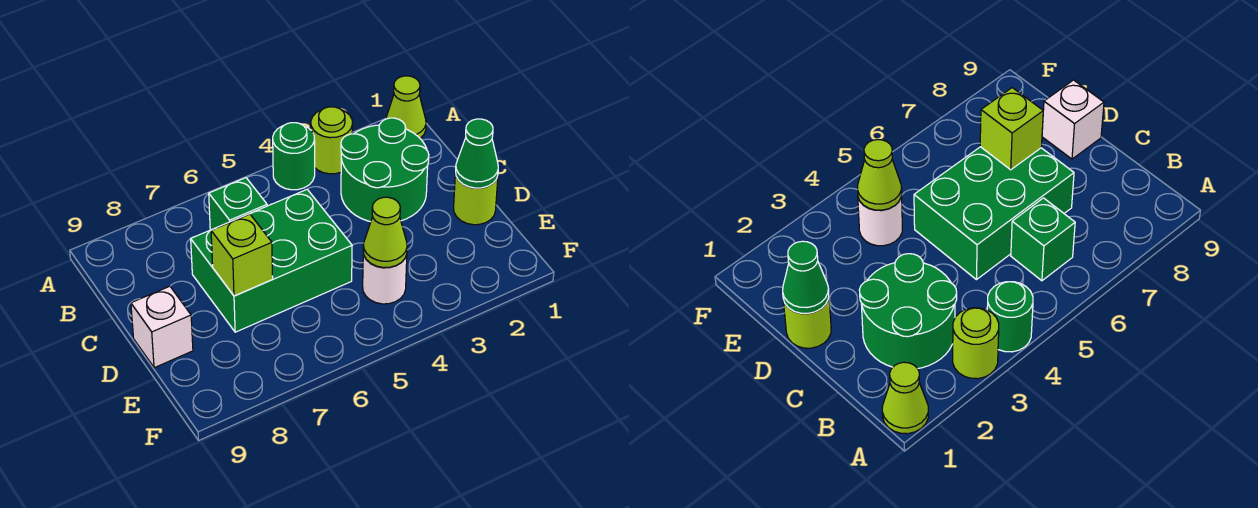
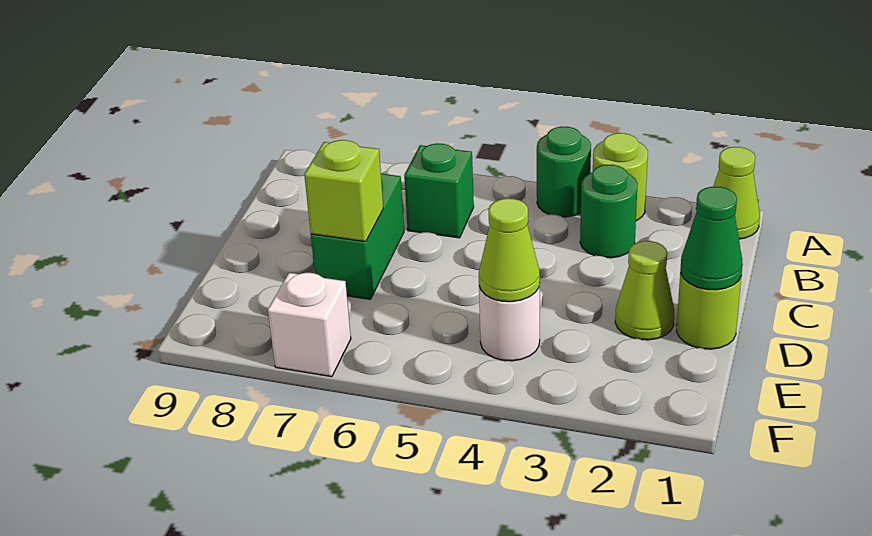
green 2x2 round brick [341,118,429,222] -> green 1x1 round brick [580,165,638,258]
green 2x3 brick [191,189,352,332] -> green 1x2 brick [311,174,404,299]
none -> lime 1x1 cone [615,241,674,340]
white 1x1 brick [131,286,193,368] -> white 1x1 brick moved to [268,273,351,377]

